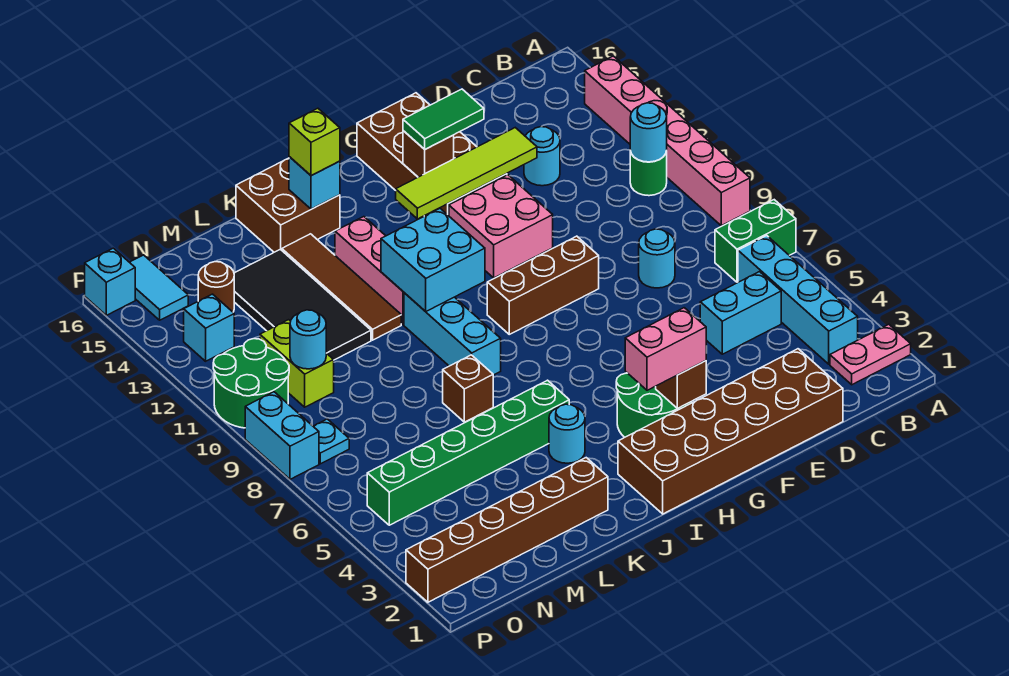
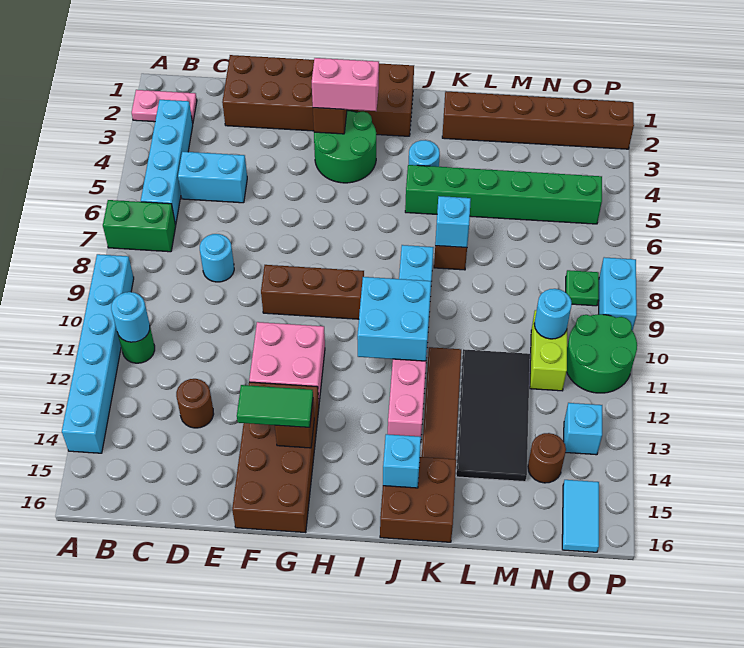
pink 1x6 brick [585,56,750,226] -> cyan 1x6 brick [62,254,134,453]
cyan 1x1 round brick [524,127,560,186] -> brown 1x1 round brick [176,379,214,428]
lime 1x4 tile [396,128,537,219] -> none
lime 1x1 brick [289,108,340,176] -> none
cyan 1x1 plate [313,419,349,464] -> green 1x1 plate [566,270,599,306]
cyan 1x1 brick [85,248,135,315] -> cyan 1x1 brick moved to [435,196,471,248]

